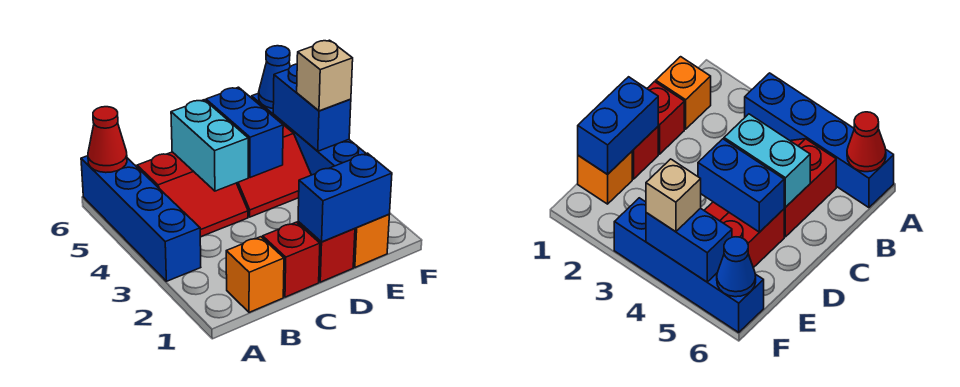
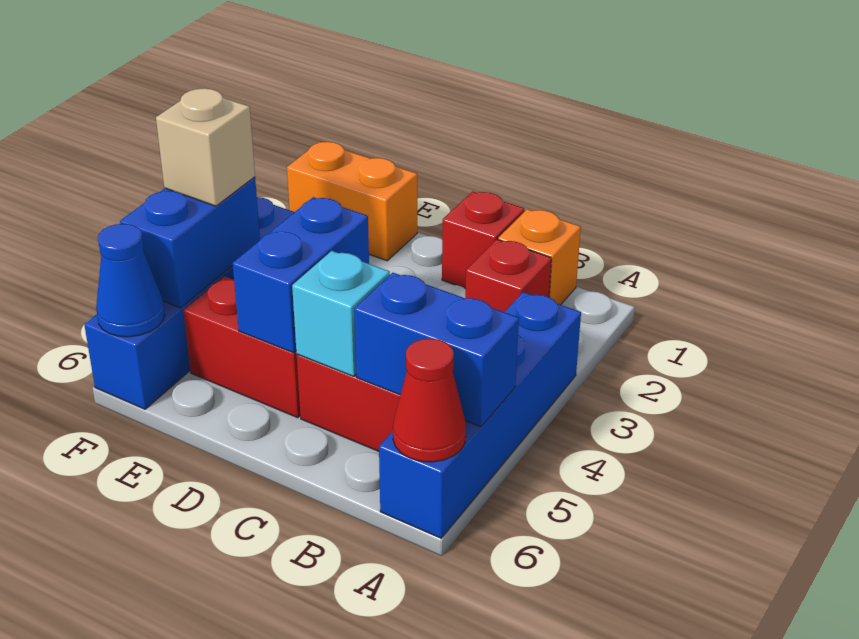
cyan 1x2 brick [171,100,248,191] -> cyan 1x1 brick [292,251,390,376]
red 1x1 brick [298,222,355,282] -> red 1x1 brick moved to [465,239,551,312]
blue 1x2 brick [298,153,392,242] -> blue 1x2 brick moved to [354,273,519,427]
orange 1x1 brick [353,215,389,267] -> orange 1x2 brick [287,142,417,261]

